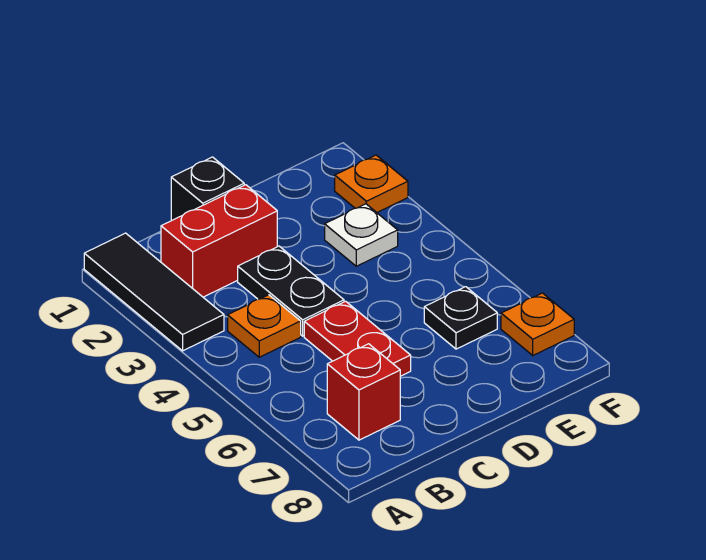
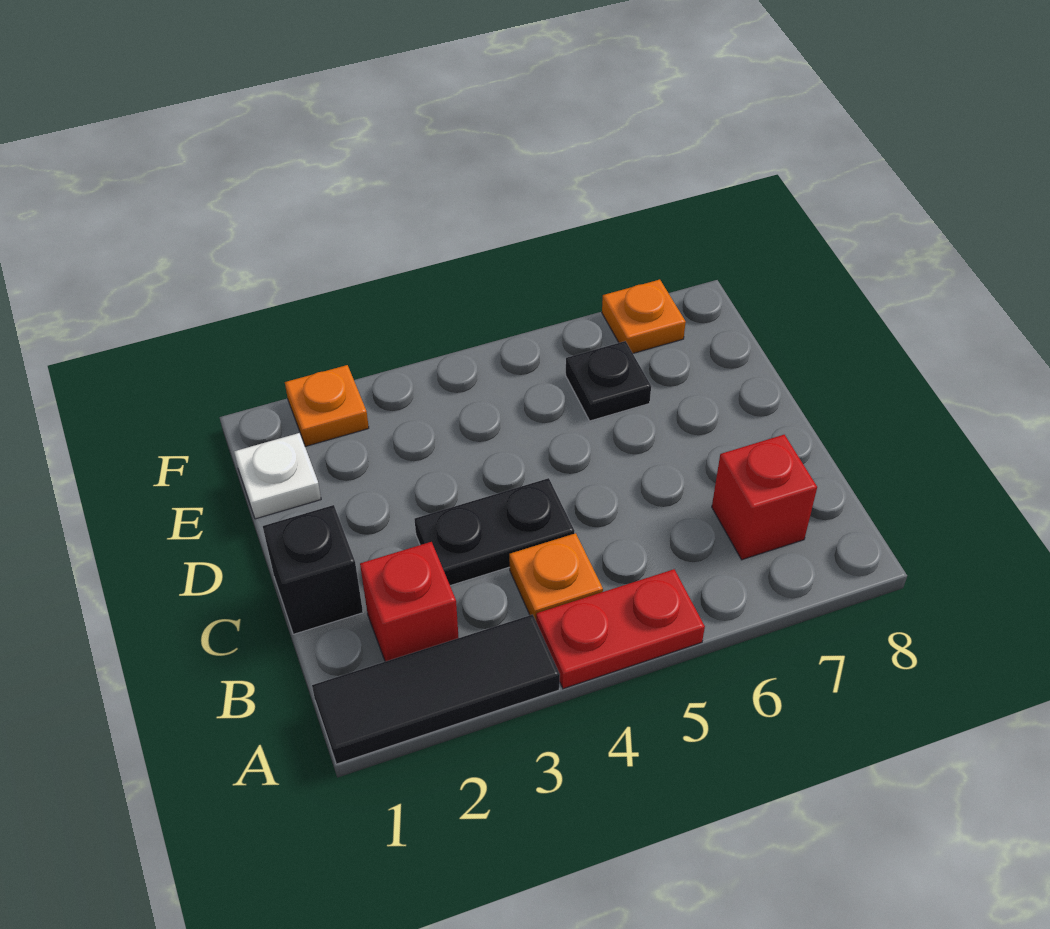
red 1x2 brick [161,185,277,297] -> red 1x1 brick [360,542,459,661]
red 1x2 plate [304,301,411,376] -> red 1x2 plate moved to [536,569,705,689]
white 1x1 plate [325,204,398,266] -> white 1x1 plate moved to [234,433,321,519]

